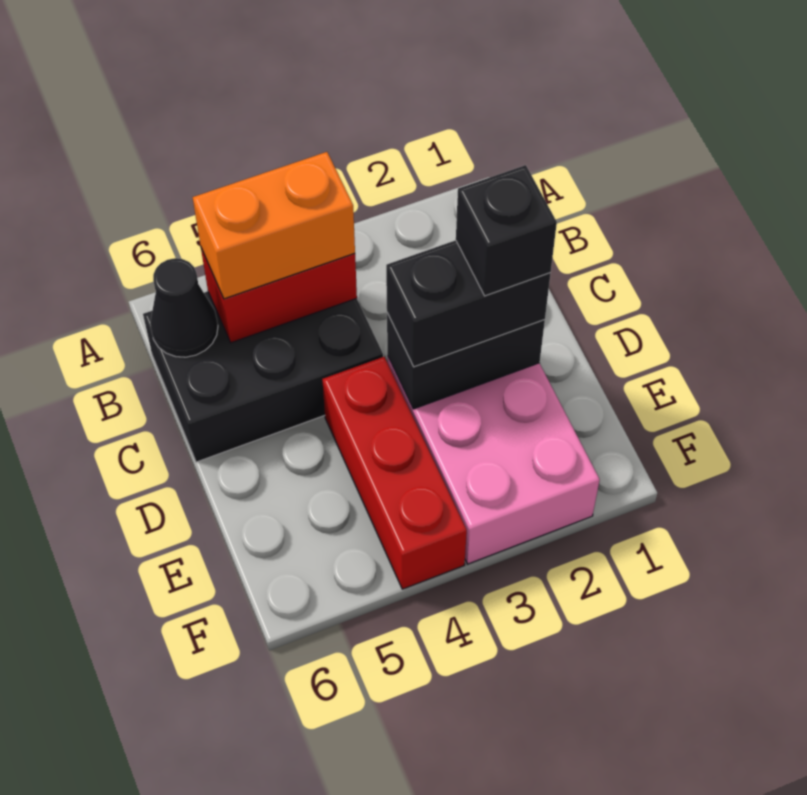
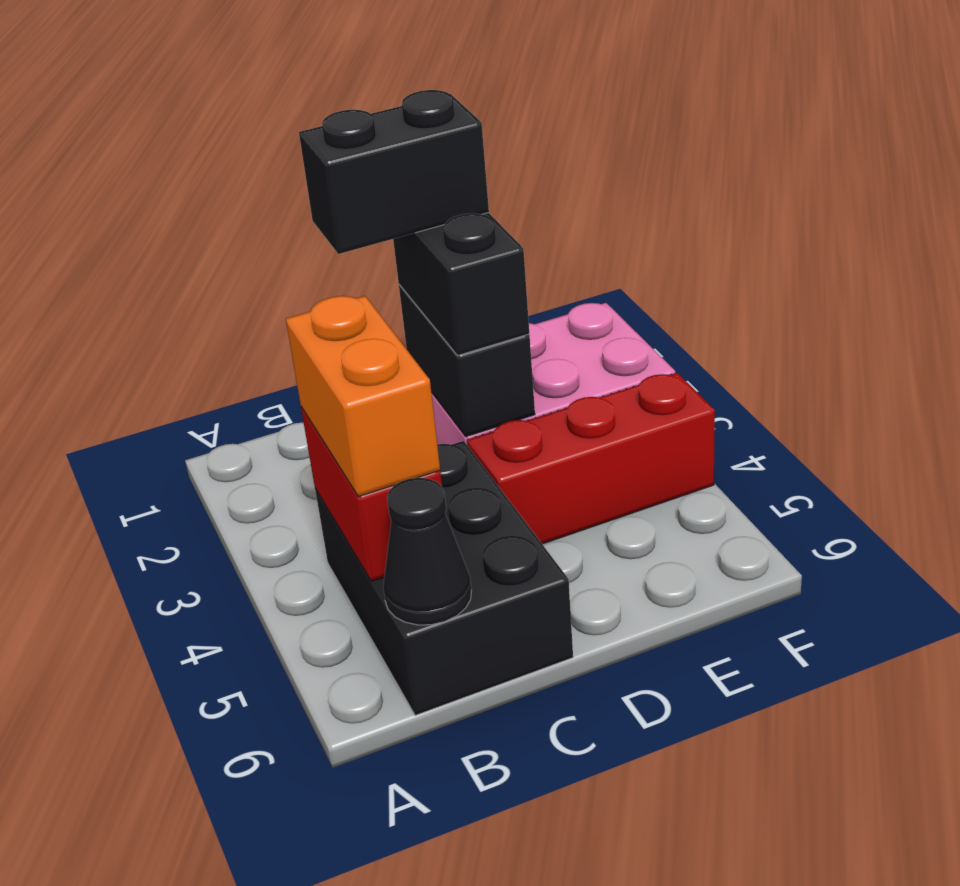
black 1x1 brick [456,165,557,296] -> black 1x2 brick [299,90,489,254]

